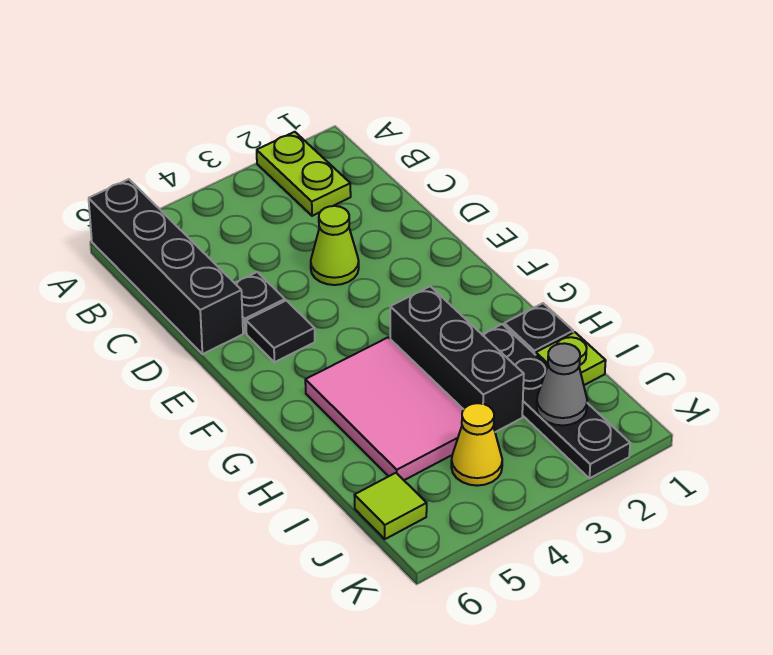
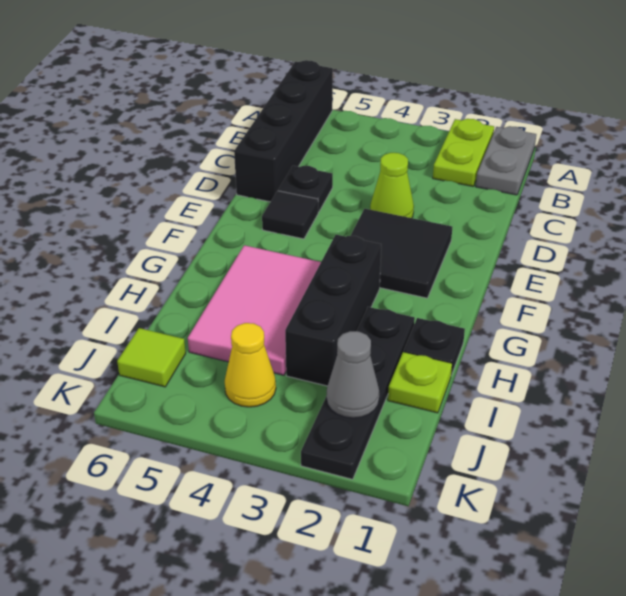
none -> grey 1x2 plate [476,126,536,195]
none -> black 2x2 tile [351,209,452,298]

